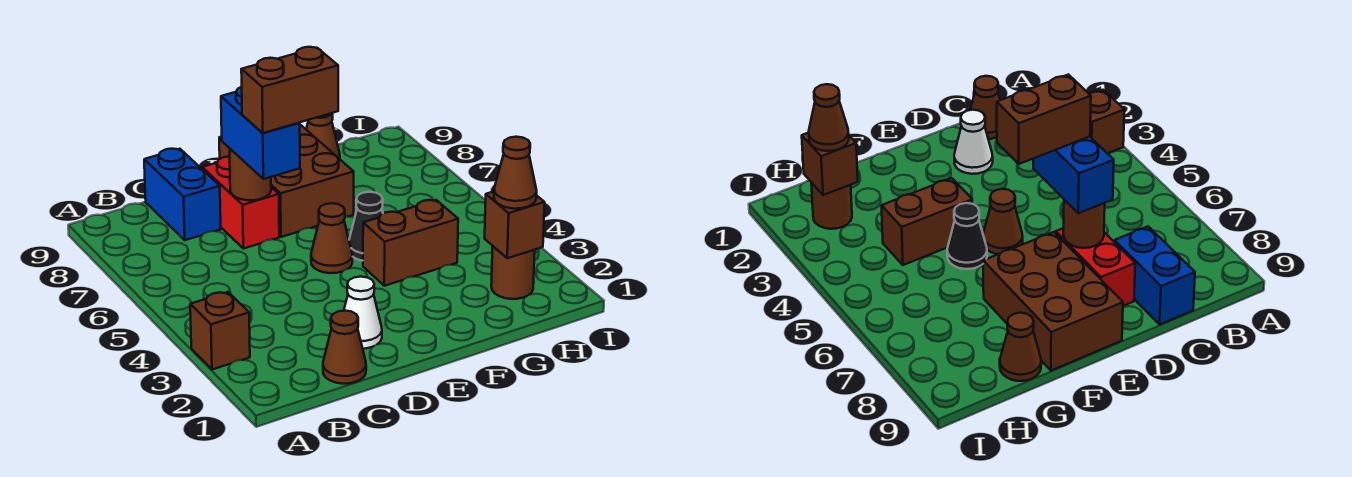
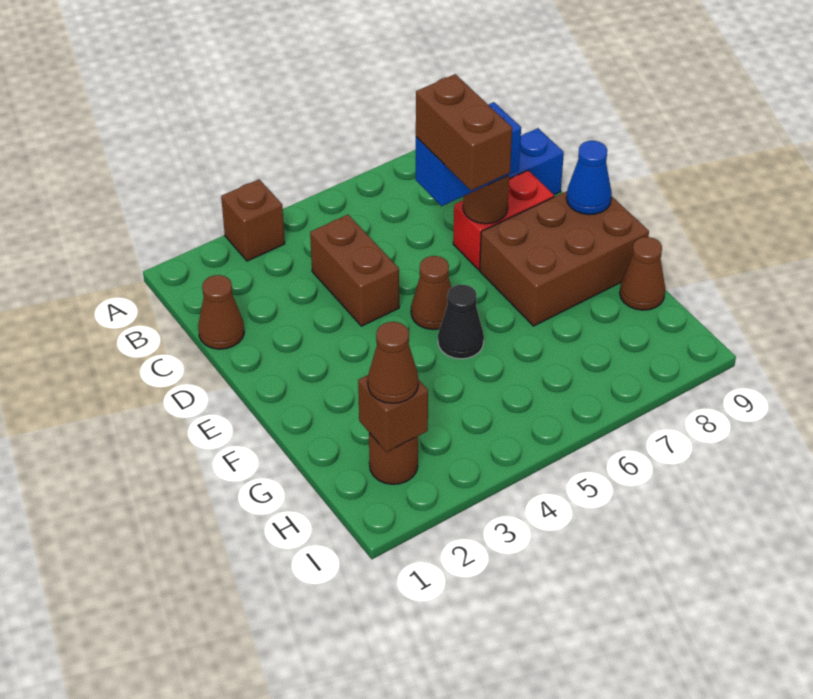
white 1x1 cone [344,277,382,349] -> none
none -> blue 1x1 cone [566,141,612,215]
brown 1x2 brick [363,200,458,286] -> brown 1x2 brick moved to [310,215,399,326]

